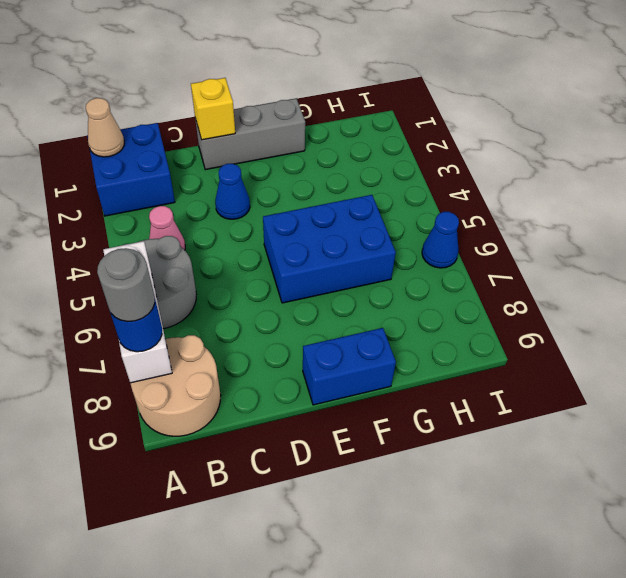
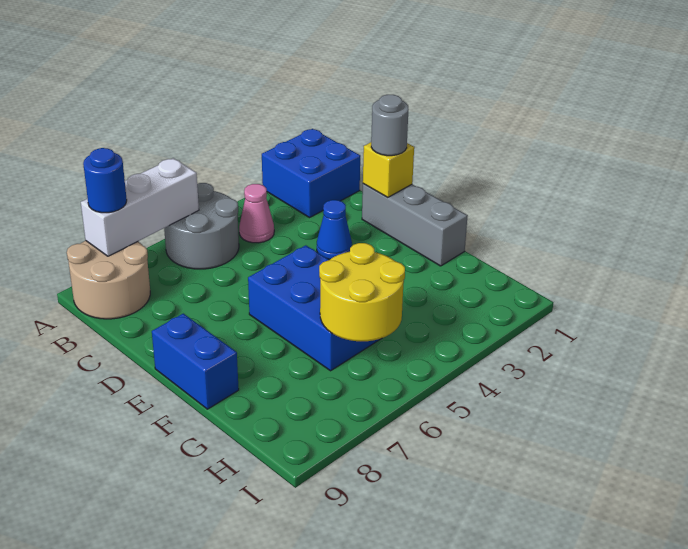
tan 1x1 cone [86,98,124,157] -> none
grey 1x1 round brick [97,248,155,322] -> grey 1x1 round brick moved to [371,95,408,156]
none -> yellow 2x2 round brick [319,243,405,341]
blue 1x1 cone [422,212,459,268] -> none

